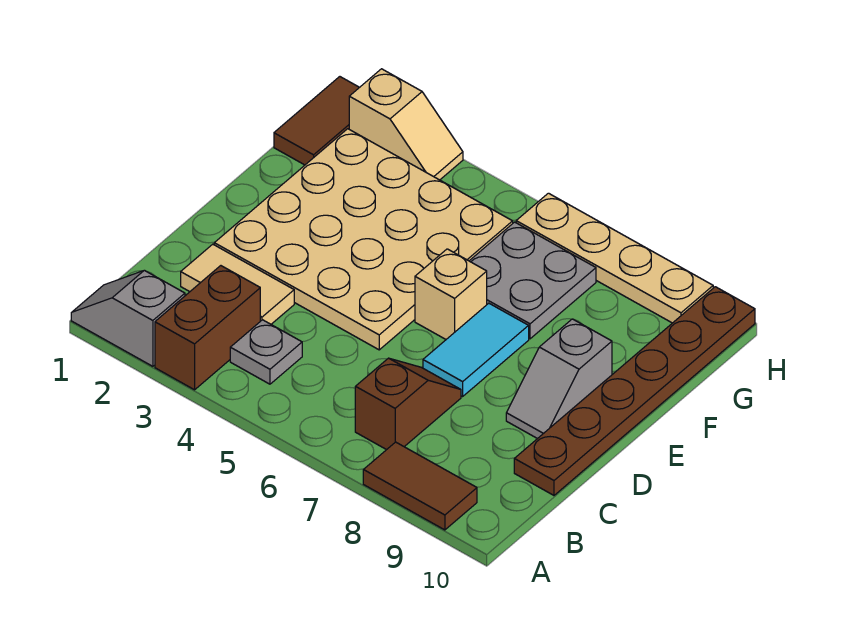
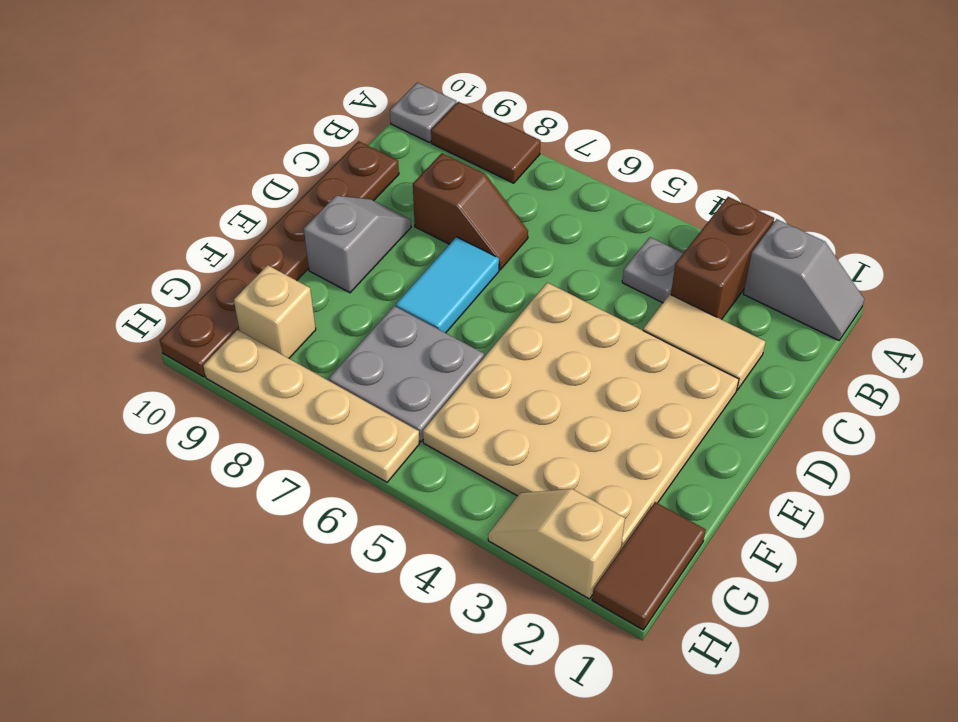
none -> grey 1x1 plate [390,82,456,142]
brown 1x2 slope [355,358,461,450] -> brown 1x2 slope turned to [413,153,528,270]
tan 1x1 brick [415,249,487,339] -> tan 1x1 brick moved to [234,265,316,358]

